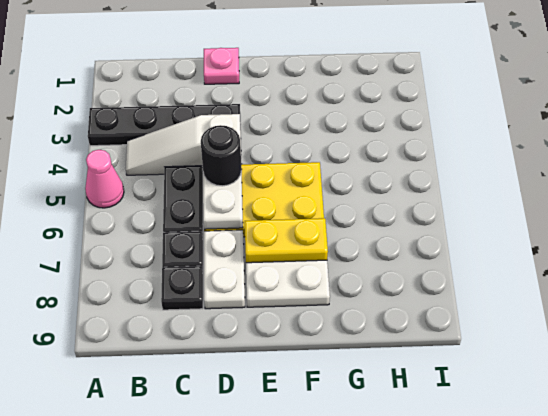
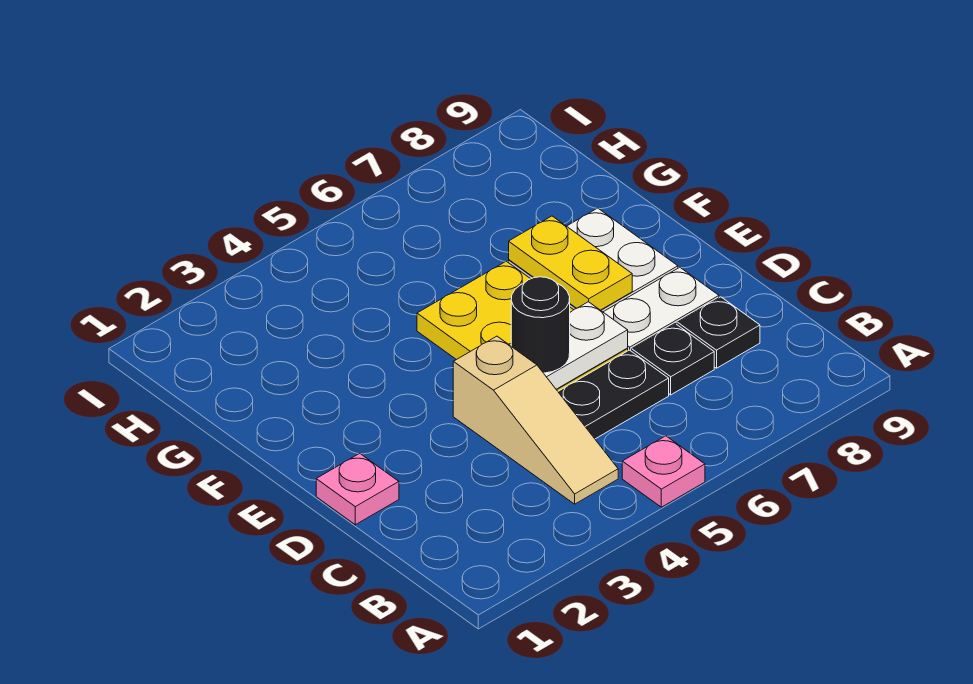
black 1x4 plate [88,104,241,146] -> none
pink 1x1 cone [85,150,124,208] -> pink 1x1 plate [622,436,705,507]
white 1x3 slope [126,114,241,175] -> tan 1x3 slope [453,336,618,504]

